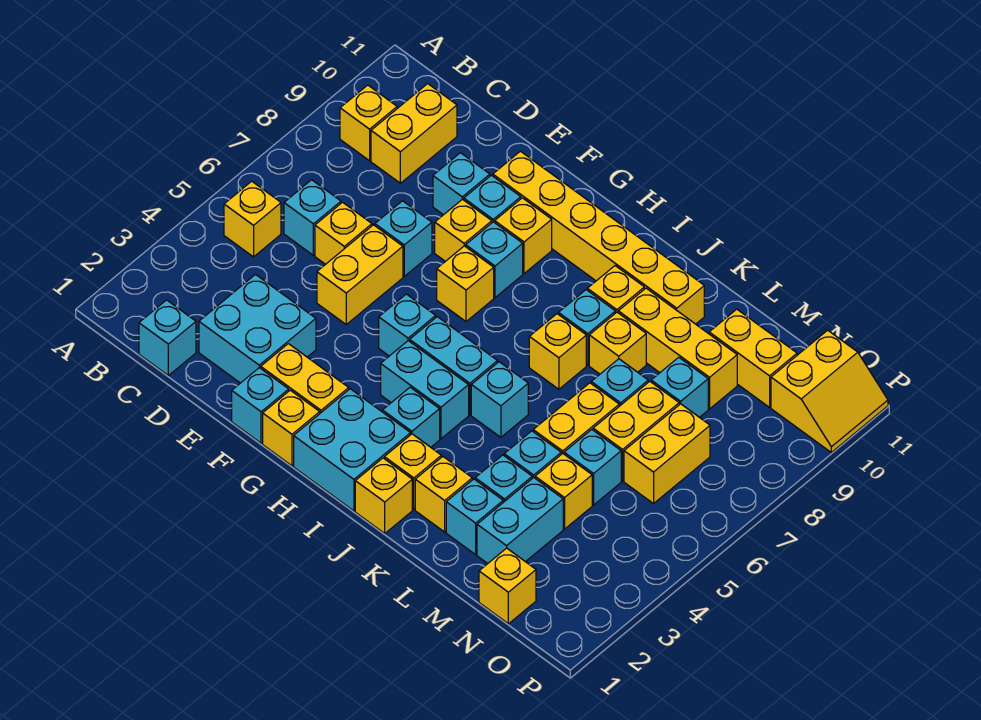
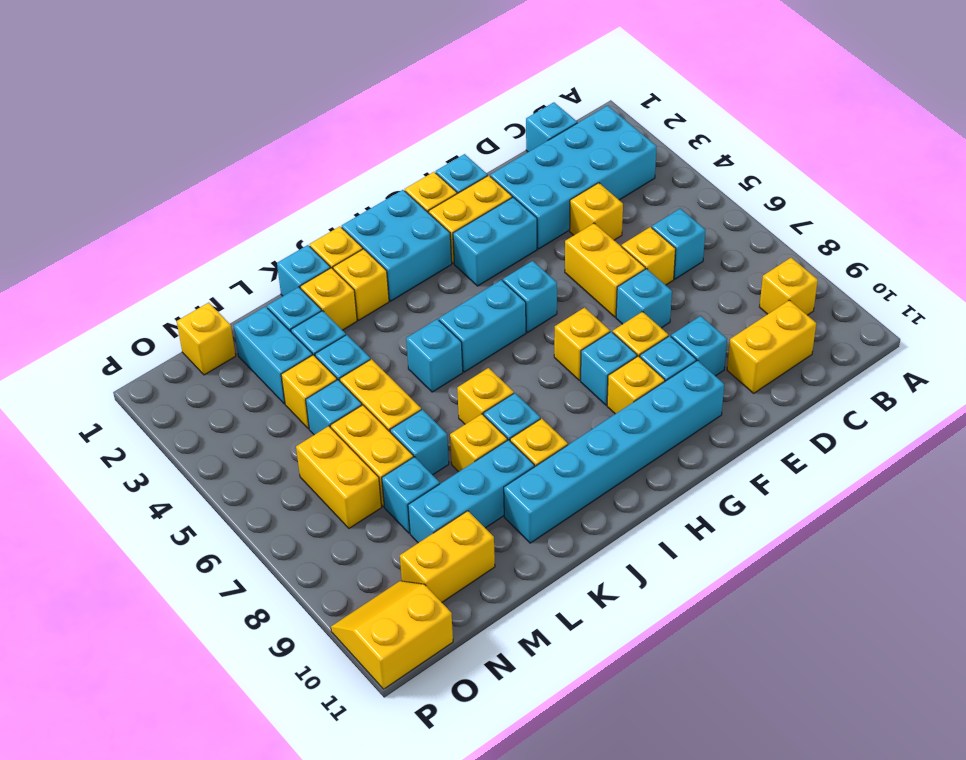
yellow 1x1 brick [224,181,281,257] -> yellow 1x1 brick moved to [570,183,623,240]
yellow 1x2 brick [371,84,457,183] -> yellow 1x2 brick turned to [727,300,816,393]
cyan 2x2 brick [199,275,316,383] -> cyan 2x4 brick [490,106,657,249]
yellow 1x6 brick [493,151,704,324] -> cyan 1x6 brick [504,360,724,543]
cyan 1x2 brick [381,341,469,439] -> cyan 1x2 brick moved to [453,197,537,286]
cyan 1x1 brick [382,387,440,447] -> cyan 1x1 brick moved to [277,245,330,296]
yellow 1x3 brick [618,288,737,409] -> cyan 1x3 brick [408,440,534,543]
yellow 2x2 slope [771,330,888,452] -> yellow 2x2 slope turned to [331,581,453,689]

